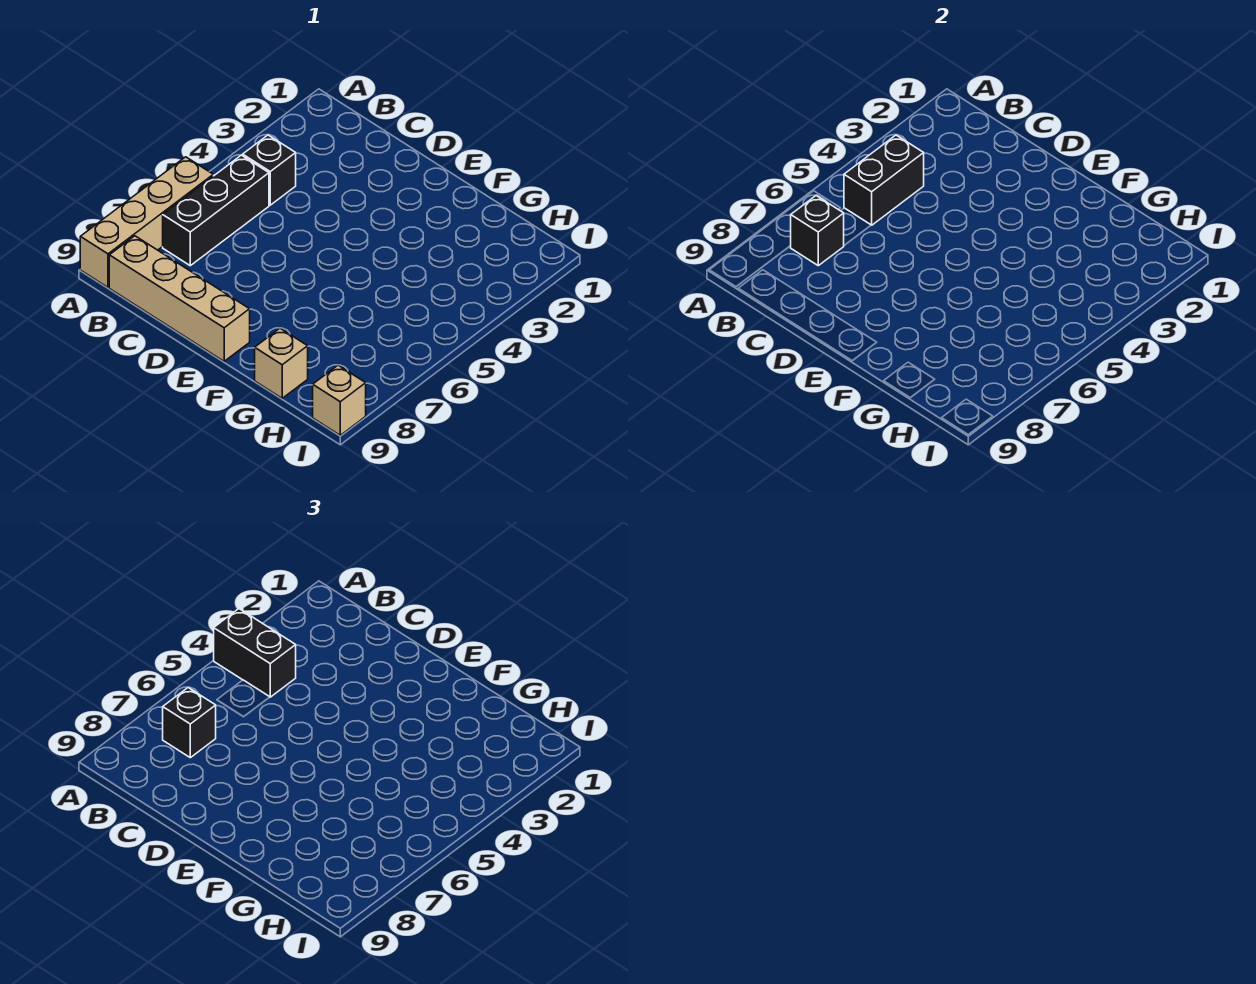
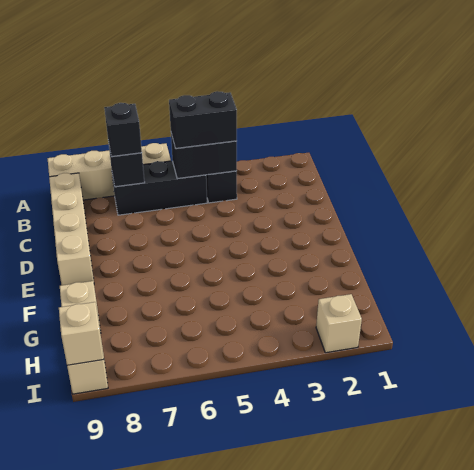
black 1x2 brick [214,609,296,697] -> black 1x2 brick turned to [169,91,237,149]
none -> tan 1x1 brick [316,294,362,353]
none -> tan 1x1 brick [59,302,104,365]

